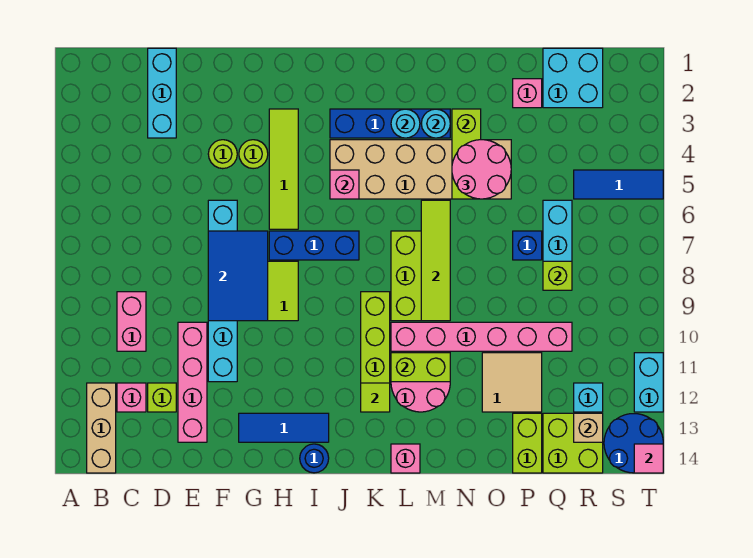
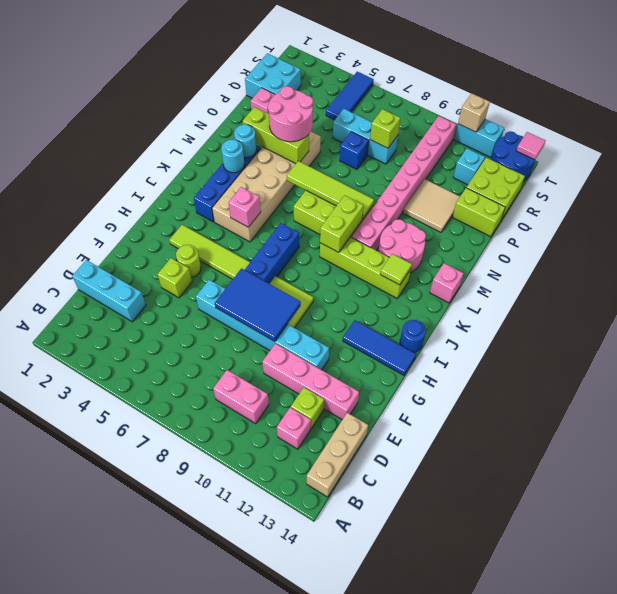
tan 1x3 brick [87,383,116,473] -> tan 1x3 brick turned to [307,413,368,497]
lime 1x1 round brick [208,140,237,169] -> lime 1x1 brick [158,258,192,298]
blue 1x3 tile [239,413,329,442] -> blue 1x3 tile turned to [343,320,416,375]
pink 1x6 brick [391,322,572,351] -> pink 1x8 brick [352,116,456,250]
lime 1x2 brick [391,353,450,382] -> lime 1x2 brick moved to [320,195,363,253]
tan 1x1 brick [574,413,603,442] -> tan 1x1 brick moved to [458,93,490,132]

